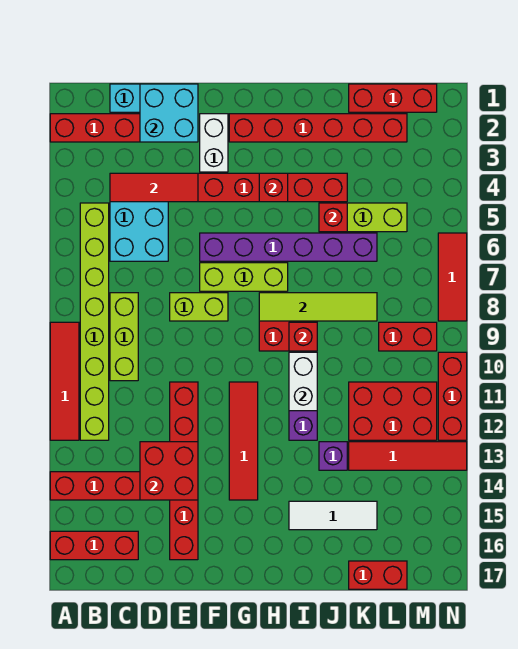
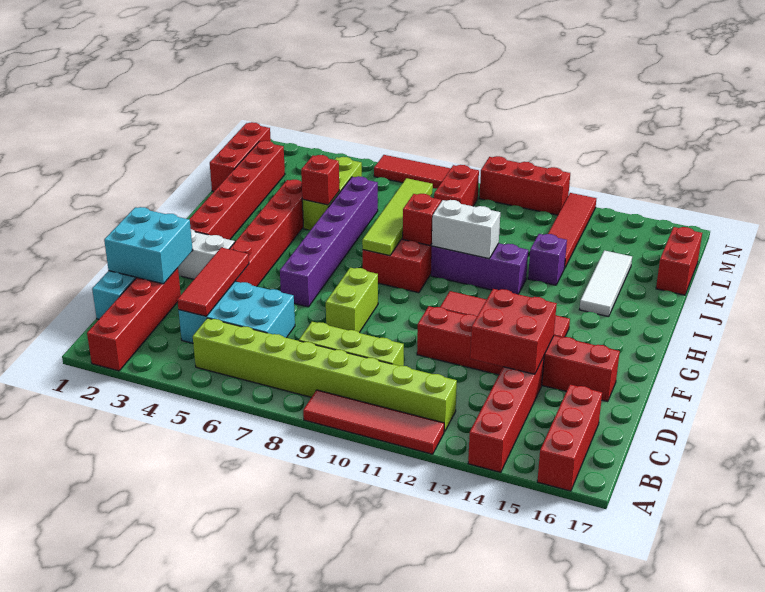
lime 1x3 brick [200,263,288,291] -> none
red 1x1 brick [259,173,288,202] -> none
red 2x3 brick [349,382,437,440] -> none

